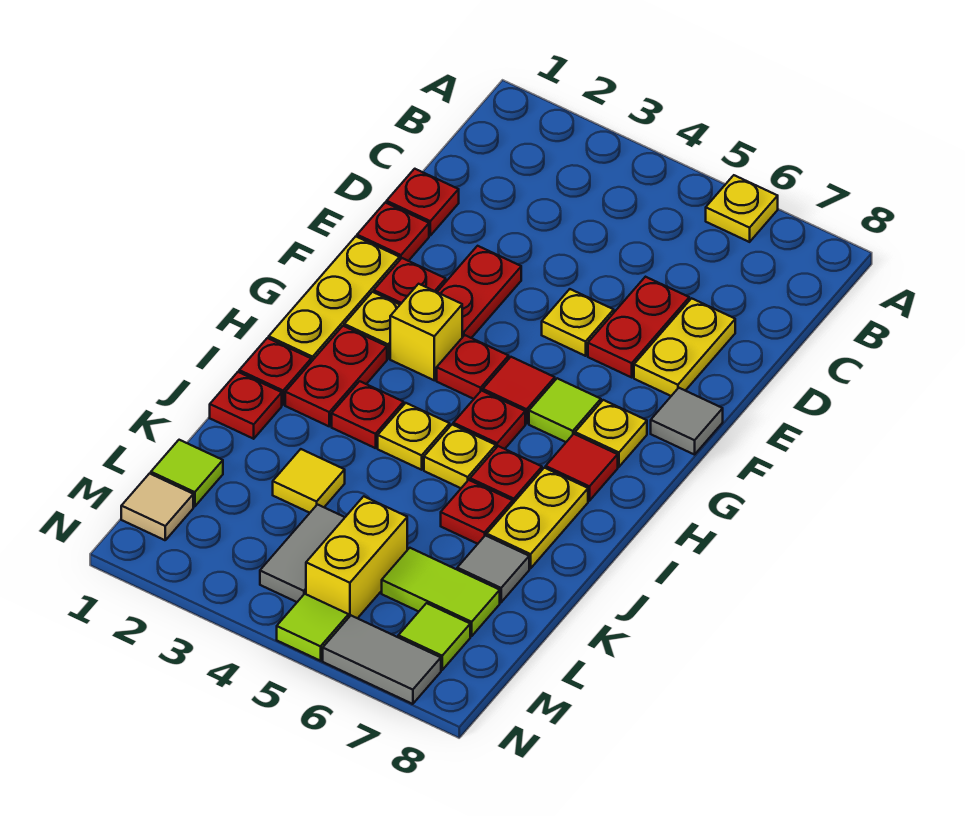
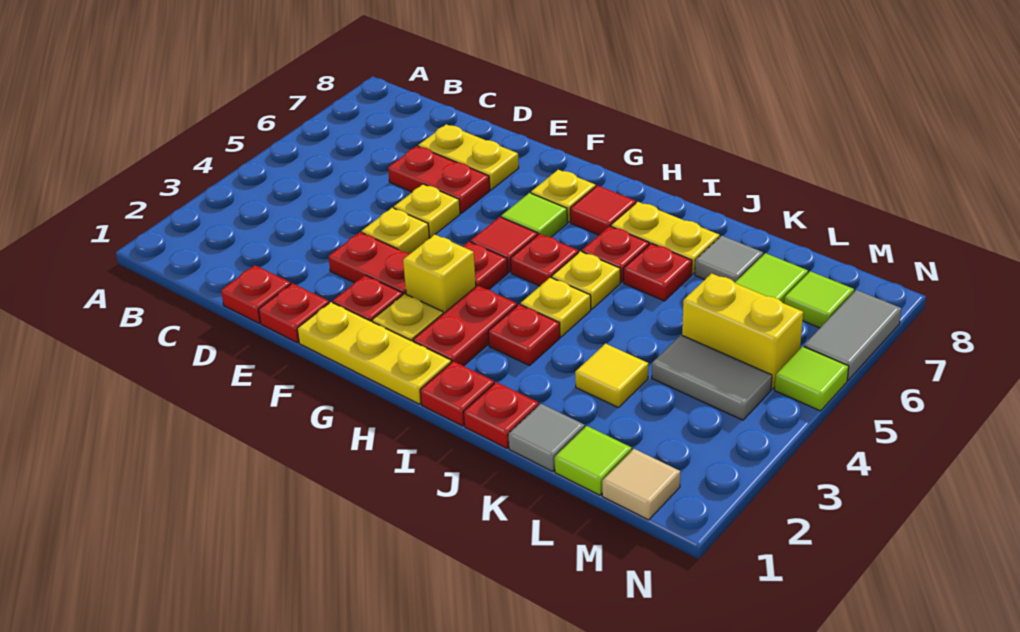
yellow 1x1 plate [706,175,778,242] -> yellow 1x1 plate moved to [362,208,429,254]
grey 1x1 tile [651,388,723,455] -> grey 1x1 tile moved to [508,404,585,471]
red 1x2 plate [285,326,387,426] -> red 1x2 plate turned to [413,286,517,366]

